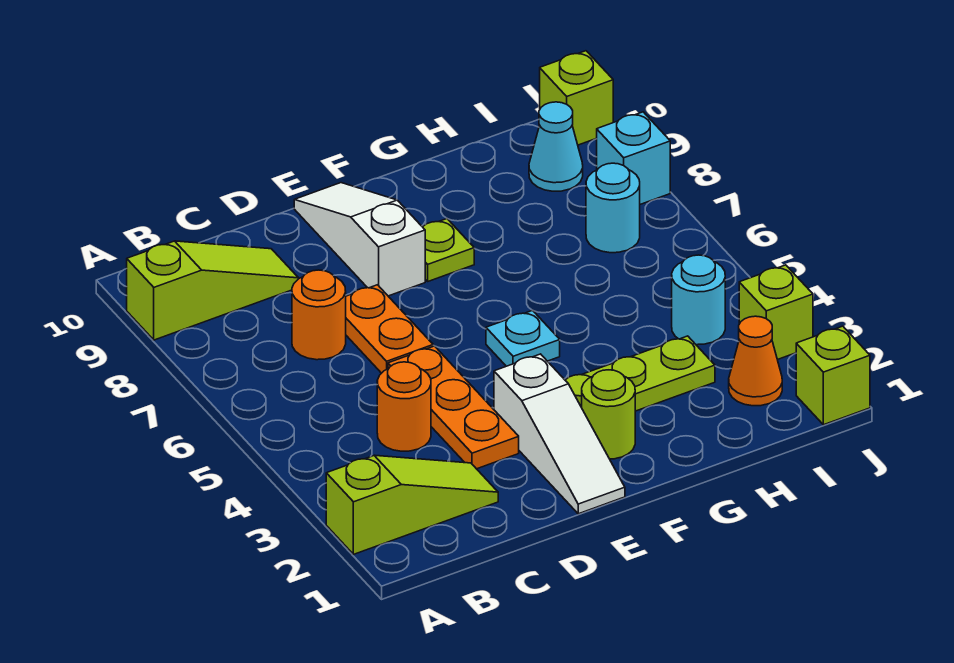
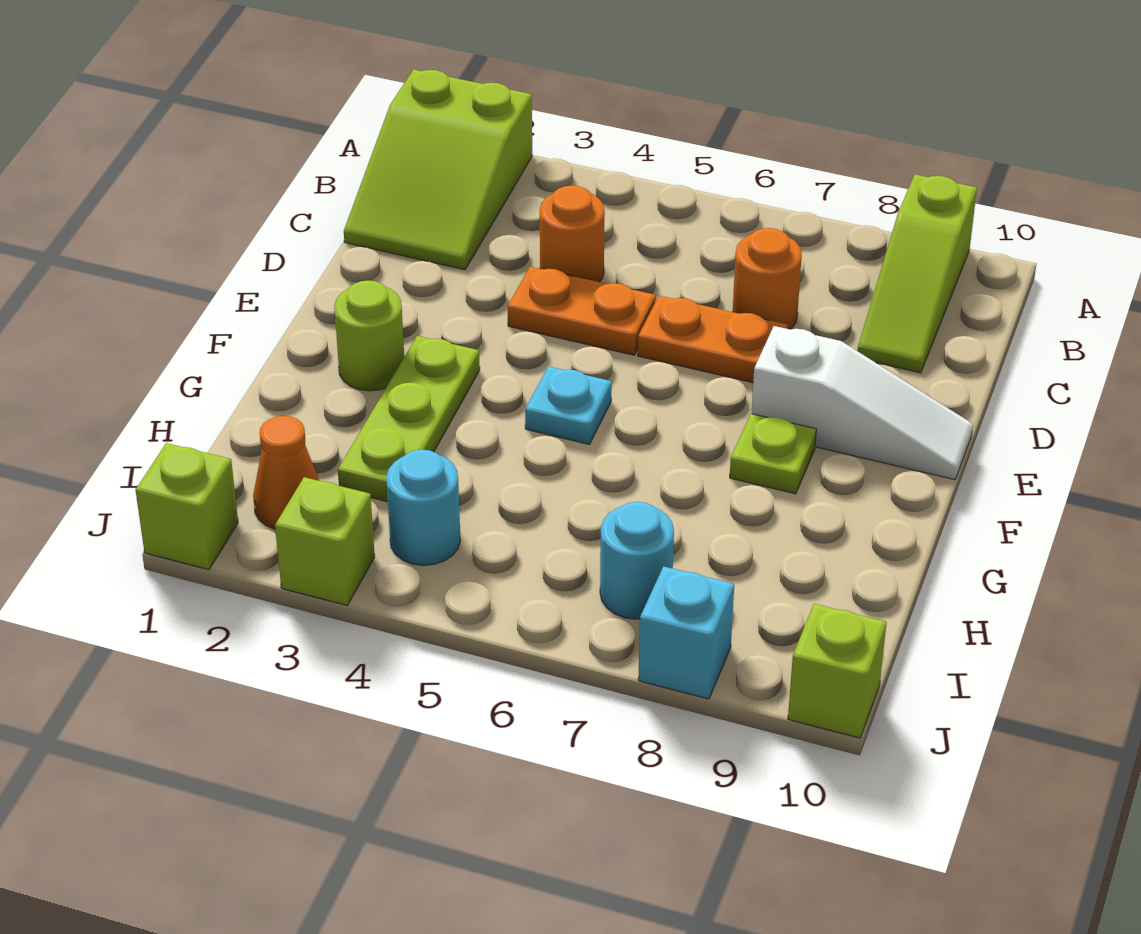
lime 1x3 slope [326,455,498,554] -> lime 2x3 slope [344,69,532,270]
orange 1x3 plate [388,346,519,469] -> orange 1x2 plate [508,267,656,355]
white 1x3 slope [494,354,625,514] -> none
cyan 1x1 cone [529,102,583,191] -> none

